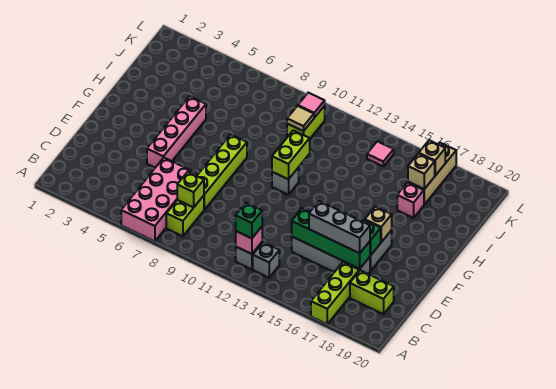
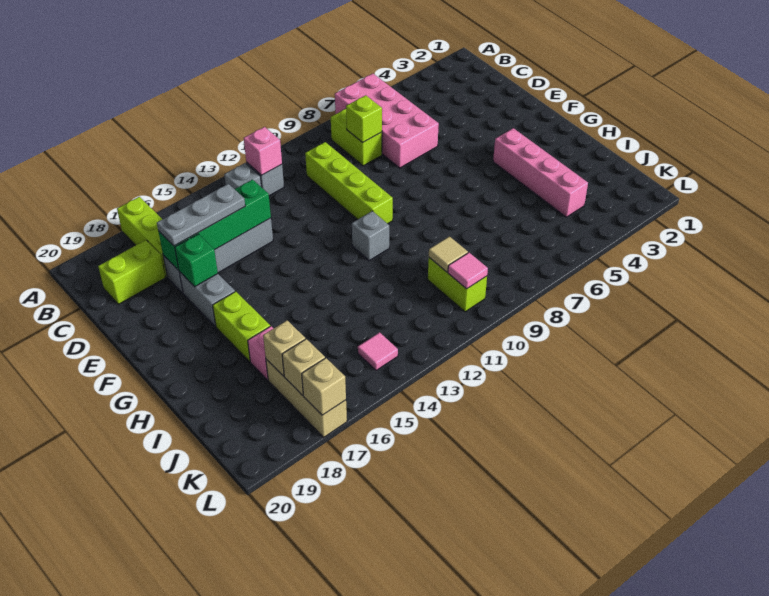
green 1x1 brick [236,203,262,238] -> none
lime 1x4 brick [197,134,247,210] -> lime 1x4 brick moved to [305,142,393,224]
grey 1x3 brick [309,201,370,253] -> grey 1x3 plate [157,184,245,246]
pink 1x4 brick [147,96,206,168] -> pink 1x4 brick moved to [493,128,588,217]
tan 1x1 brick [365,207,392,242] -> tan 1x1 brick moved to [302,358,346,415]
lime 1x2 brick [272,130,310,179] -> lime 1x2 brick moved to [213,291,270,362]

